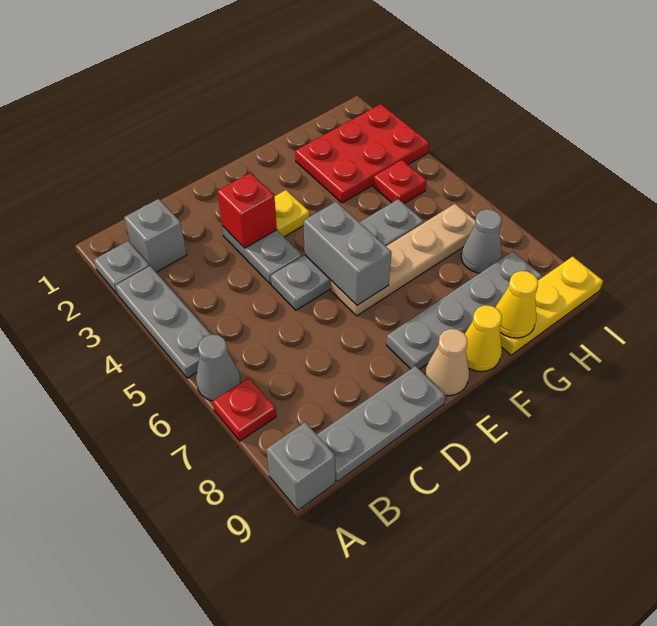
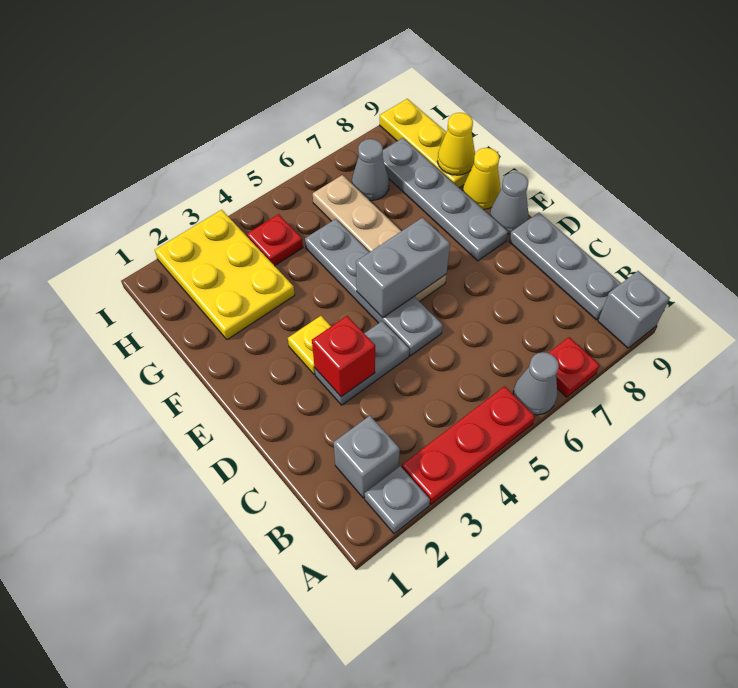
grey 1x3 plate [115,266,211,378] -> red 1x3 plate [402,386,535,504]
tan 1x1 cone [425,329,469,396] -> grey 1x1 cone [490,172,528,234]
red 2x3 plate [295,104,429,203] -> yellow 2x3 plate [155,210,295,340]

